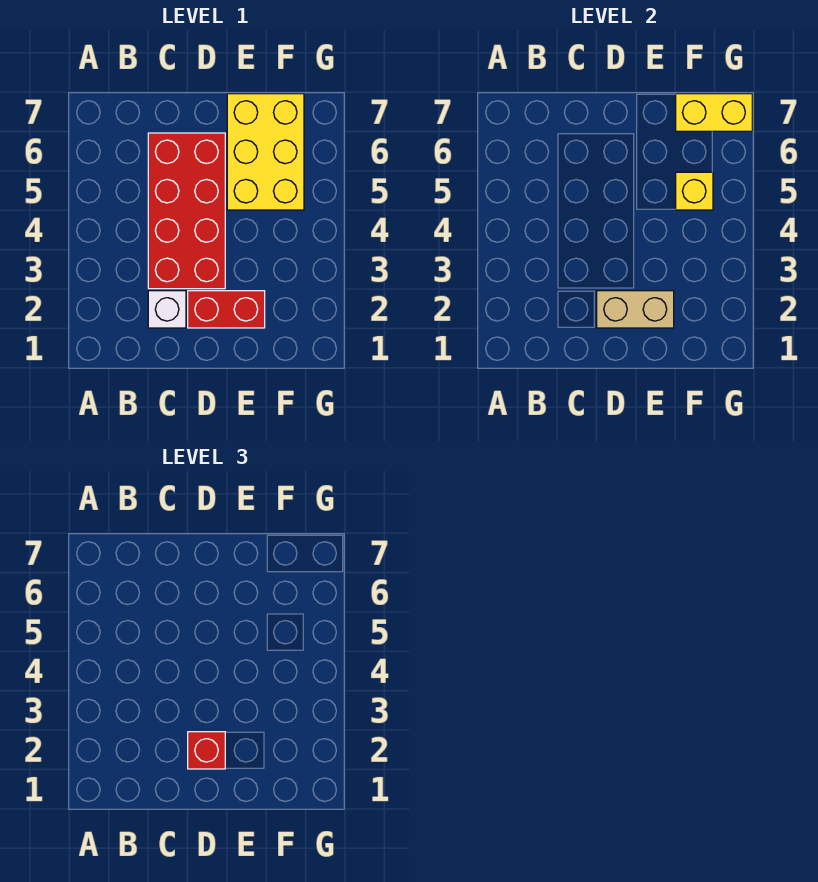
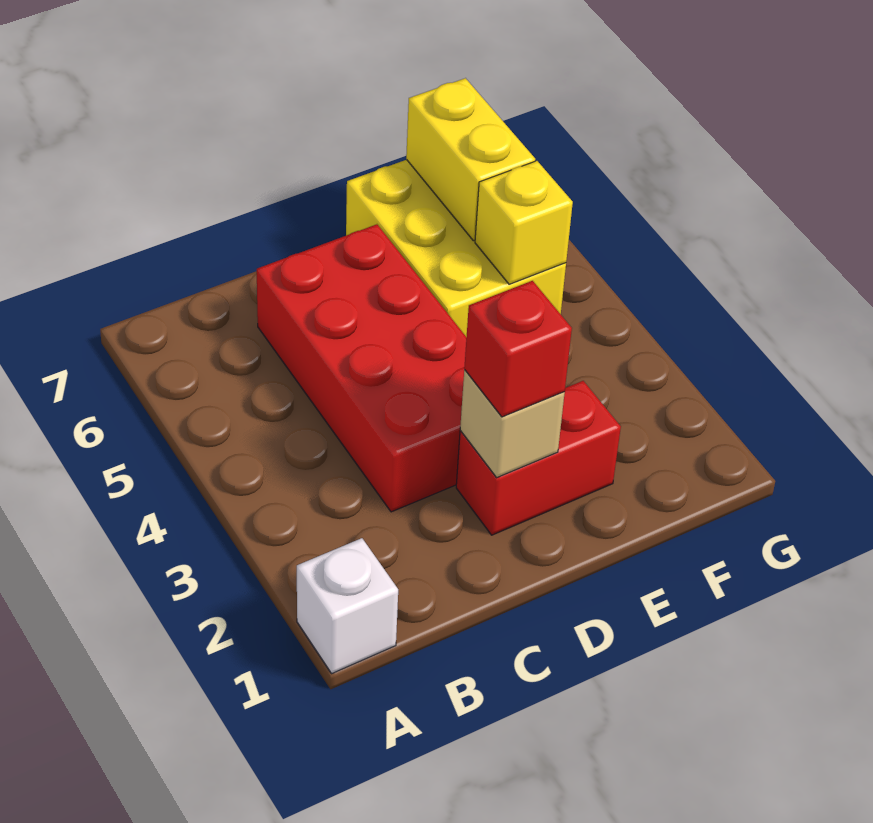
white 1x1 brick [148,291,186,328] -> white 1x1 brick moved to [297,538,398,673]
tan 1x2 brick [597,291,674,328] -> tan 1x1 brick [460,370,565,477]
yellow 1x2 brick [676,94,752,131] -> yellow 1x2 brick turned to [406,78,535,241]

